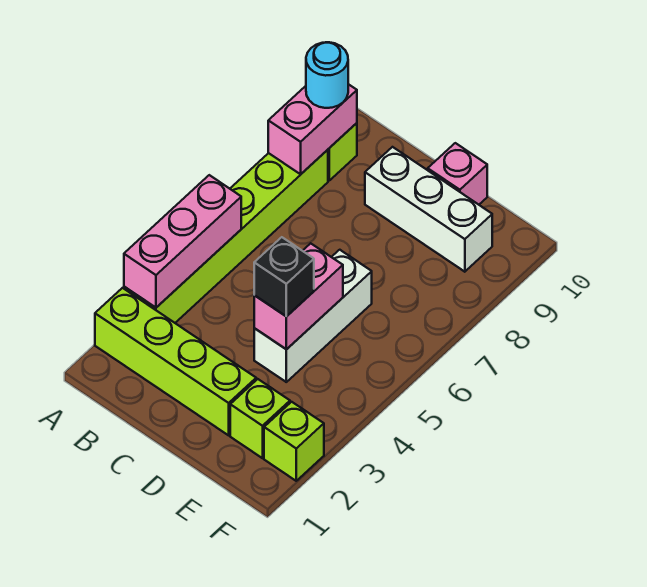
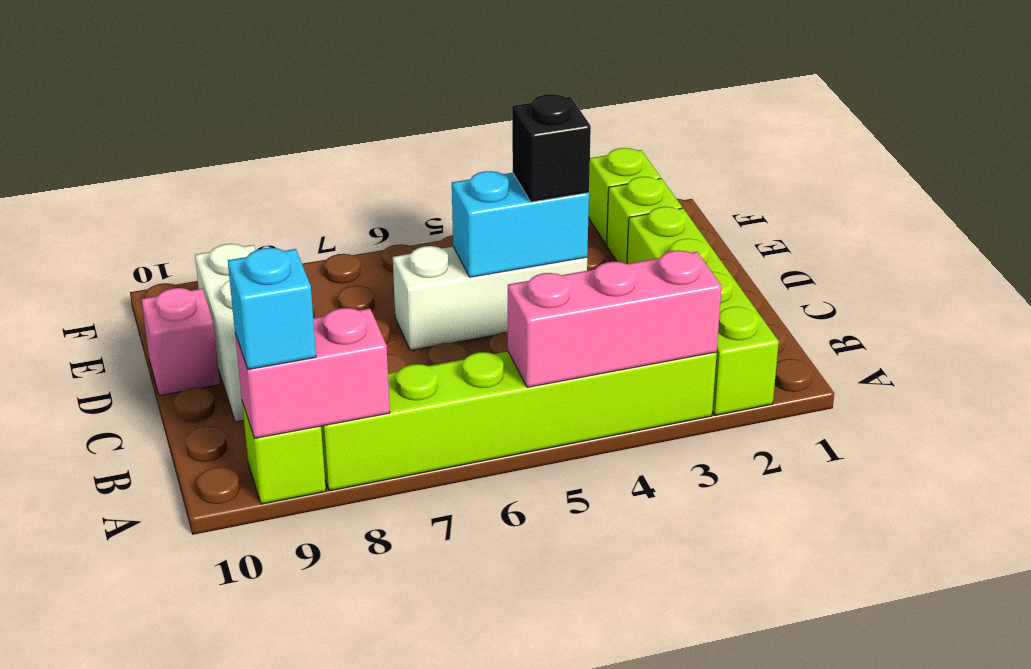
cyan 1x1 round brick [306,42,348,108] -> cyan 1x1 brick [228,248,316,369]
pink 1x2 brick [254,243,343,349] -> cyan 1x2 brick [452,171,589,277]

